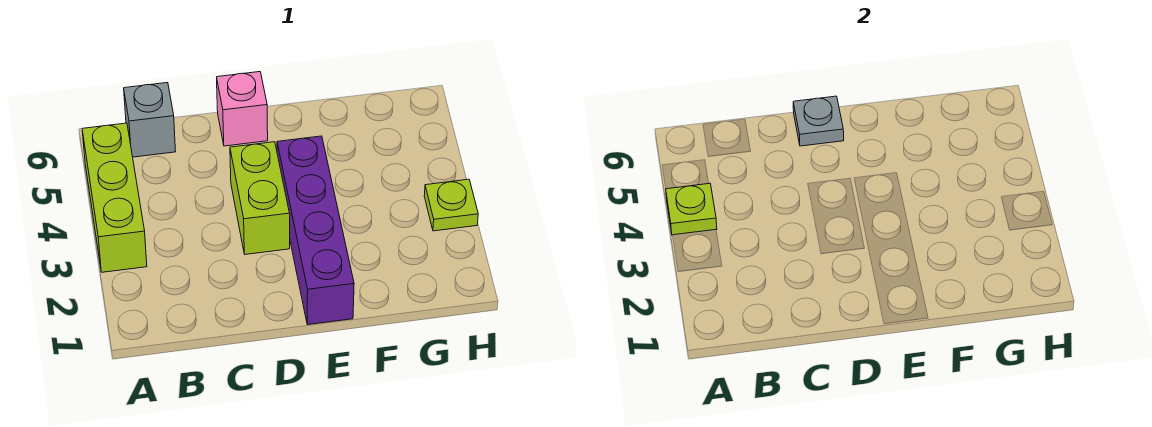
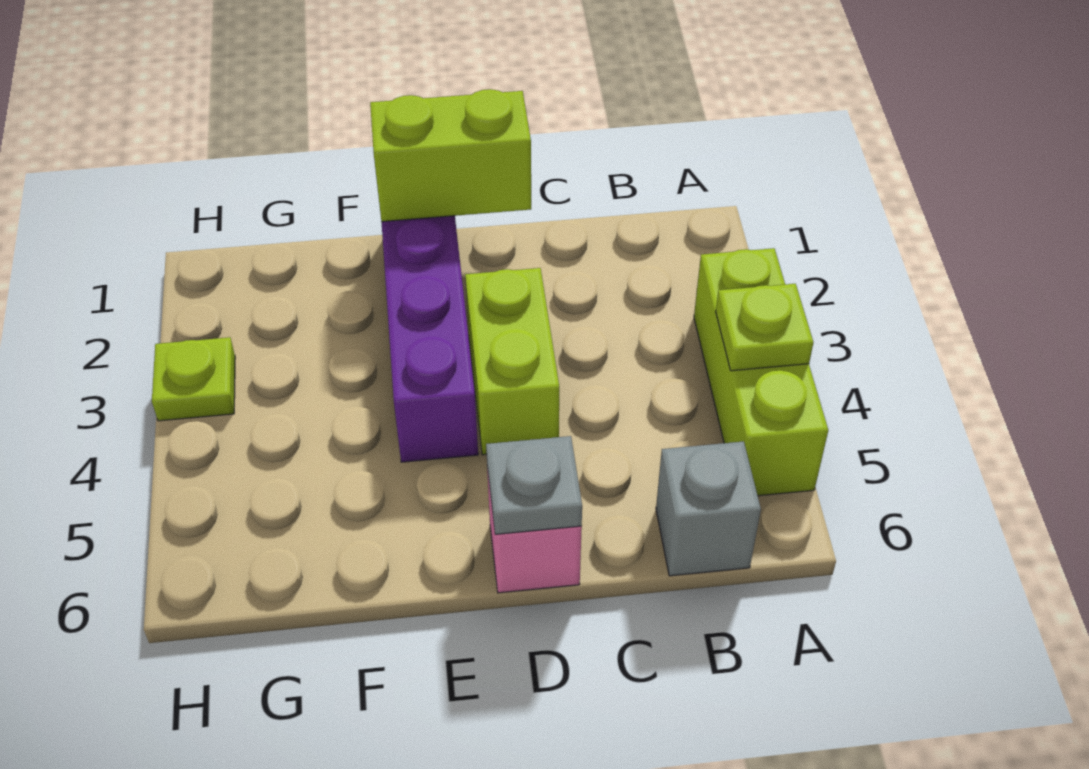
none -> lime 1x2 brick [370,89,531,222]

